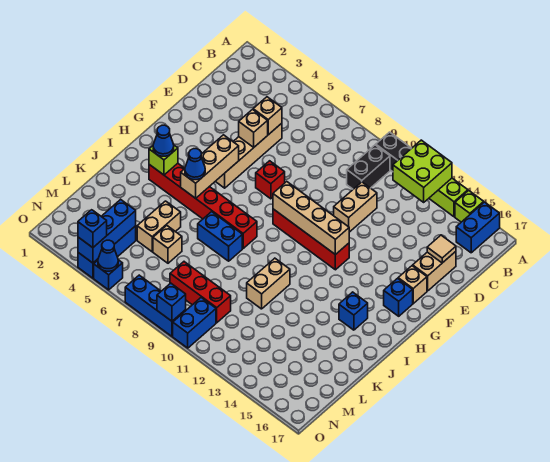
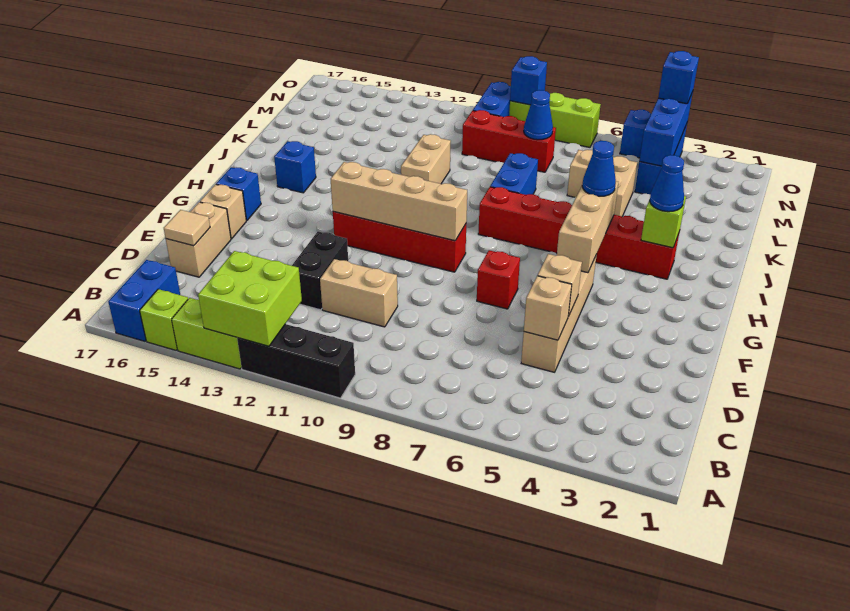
black 1x2 brick [347,145,390,189] -> black 1x2 brick moved to [292,231,348,310]
tan 1x2 brick [334,182,377,232] -> tan 1x2 brick turned to [320,259,398,327]
blue 1x2 brick [198,212,242,261] -> blue 1x2 brick turned to [490,153,538,195]
blue 1x1 cone [98,240,118,271] -> blue 1x1 cone moved to [524,90,553,140]
blue 1x3 brick [125,275,186,336] -> lime 1x3 brick [509,93,601,147]

